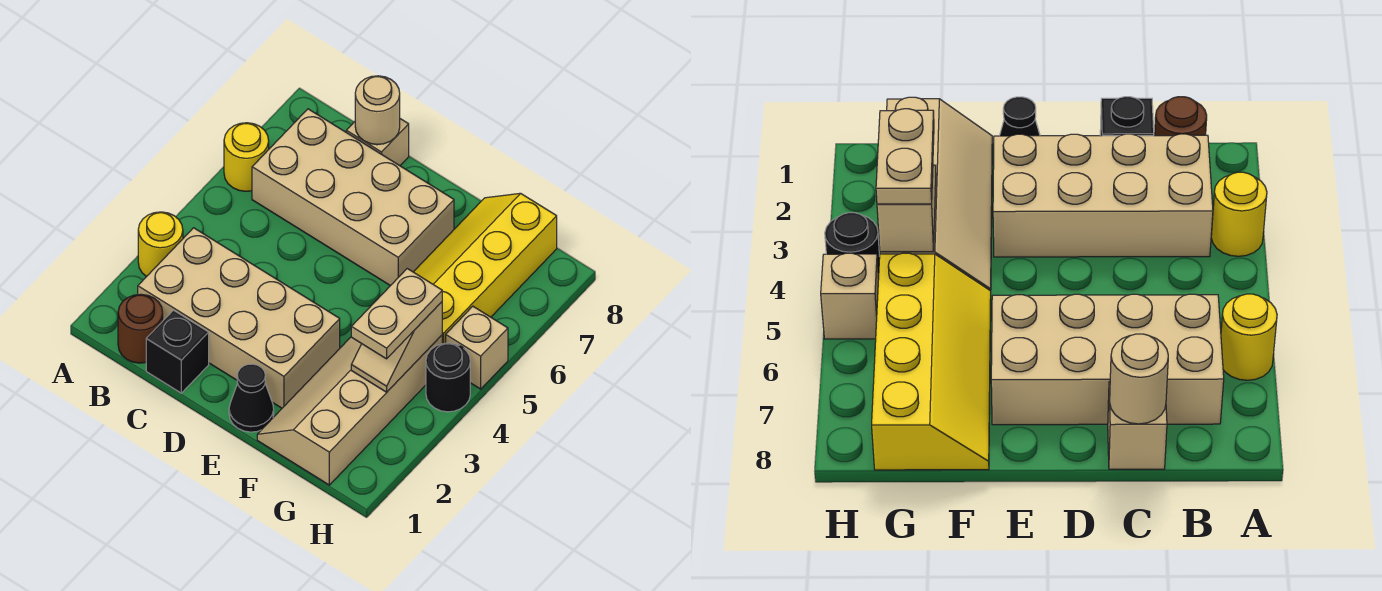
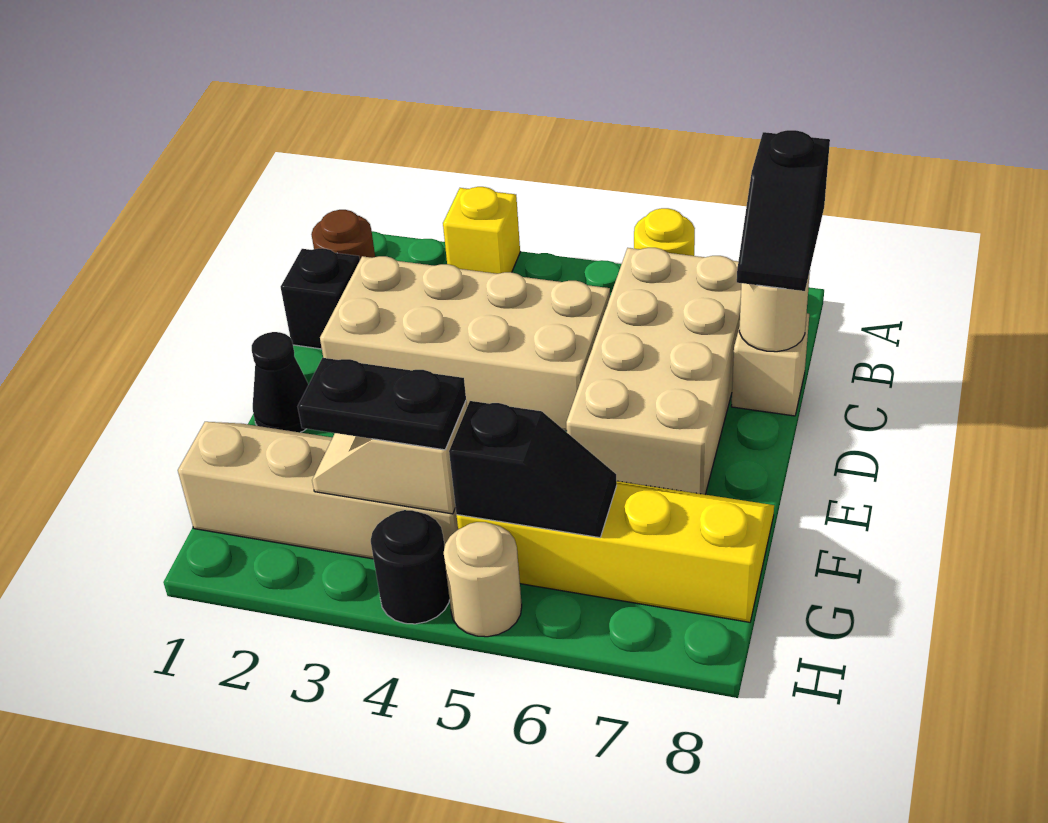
yellow 1x1 round brick [138,212,183,277] -> yellow 1x1 brick [443,187,520,274]
tan 2x4 brick [138,228,340,408] -> tan 2x4 brick turned to [320,256,610,431]
none -> black 1x2 slope [737,130,830,291]
tan 1x2 plate [351,269,442,359] -> black 1x2 plate [298,358,466,450]
none -> black 1x2 slope [449,401,617,538]
tan 1x1 brick [446,306,508,389] -> tan 1x1 round brick [444,522,522,637]

